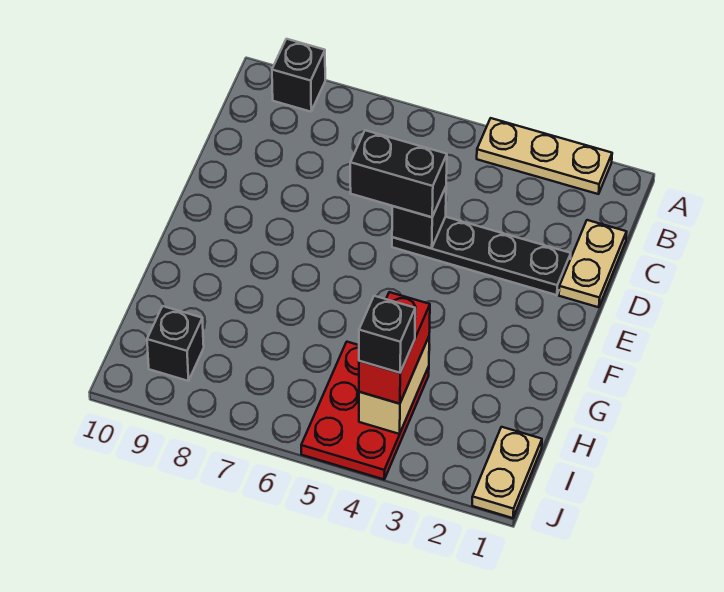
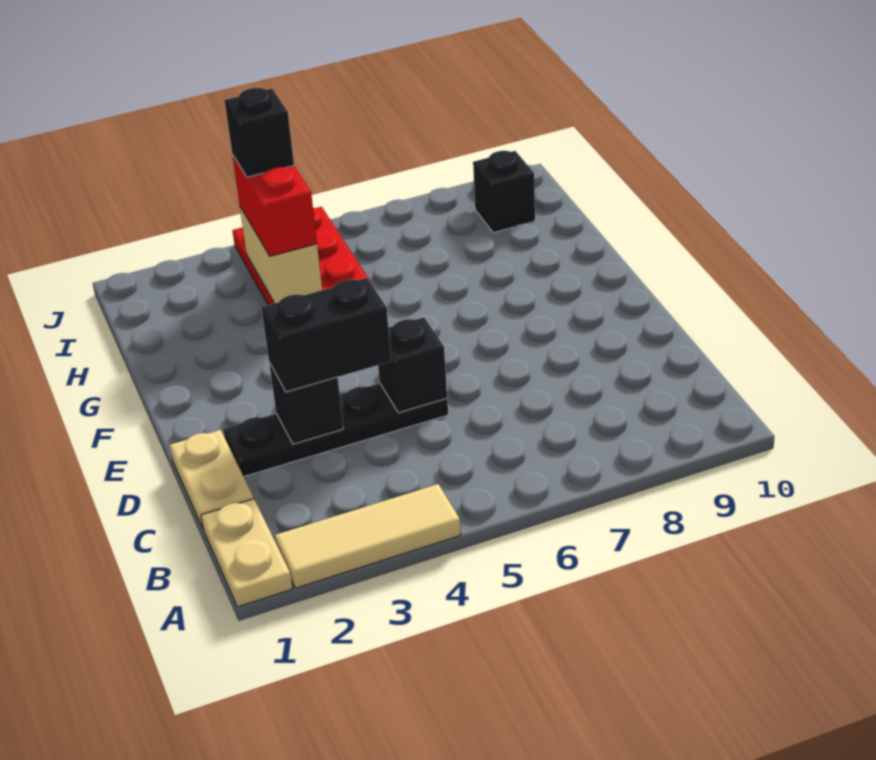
tan 1x3 plate [477,118,612,194] -> tan 1x3 tile [275,484,461,588]
black 1x1 brick [272,39,325,112] -> black 1x1 brick moved to [269,362,343,444]
black 1x2 brick [350,130,447,217] -> black 1x2 brick moved to [261,278,391,392]
tan 1x2 plate [472,427,542,518] -> tan 1x2 plate moved to [201,499,292,607]

